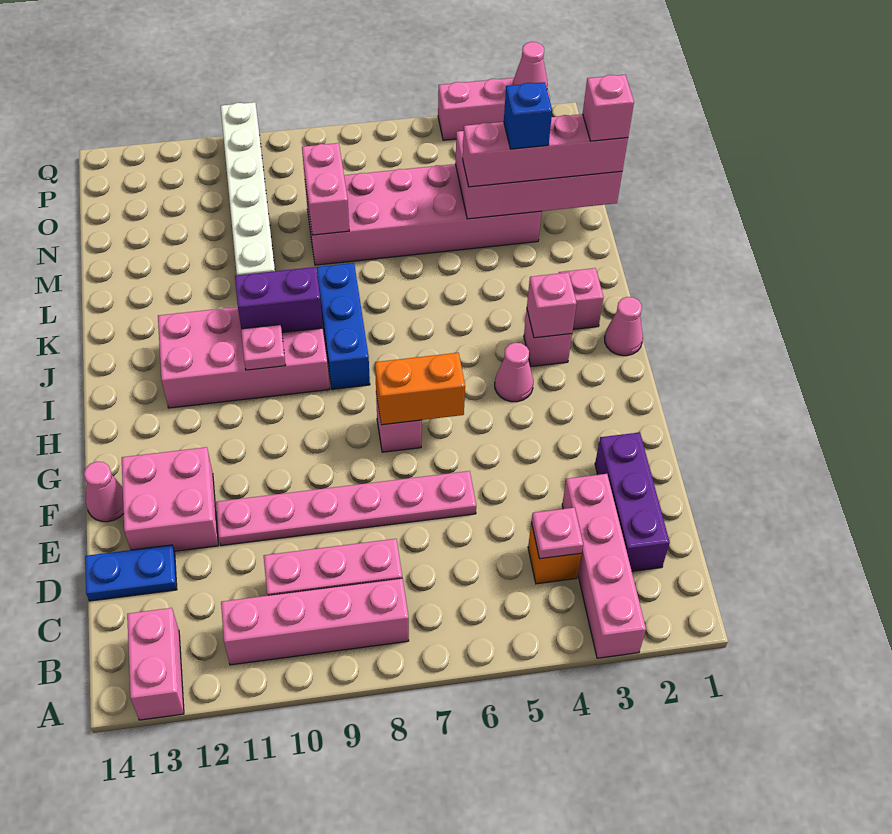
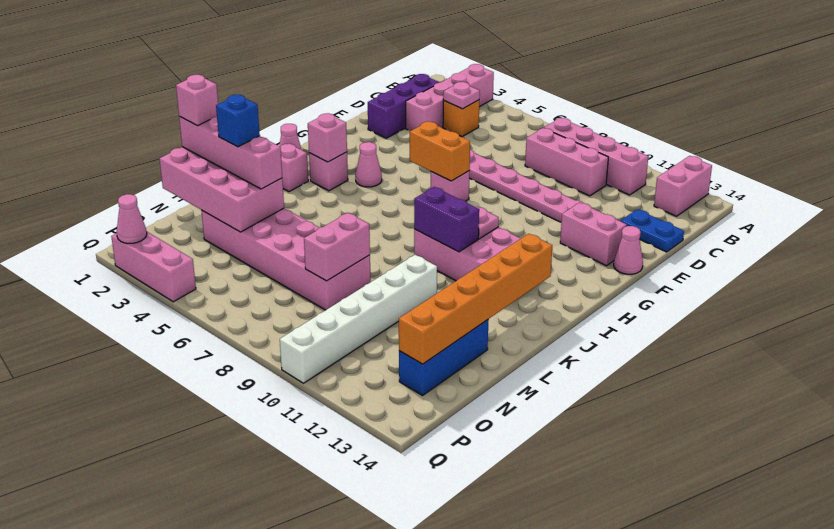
pink 2x2 brick [122,447,218,551] -> pink 1x2 brick [560,202,626,266]
blue 1x3 brick [317,263,370,389] -> blue 1x3 brick moved to [399,320,489,395]
none -> orange 1x6 brick [399,234,552,364]

